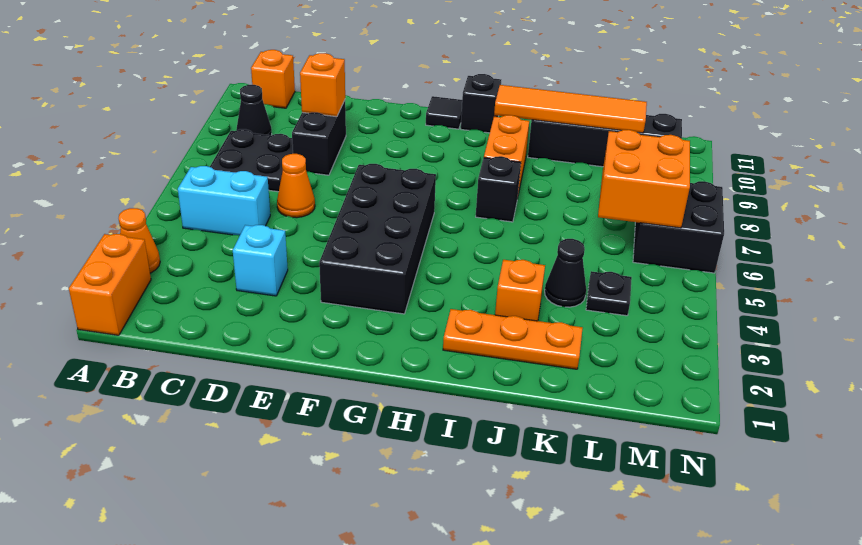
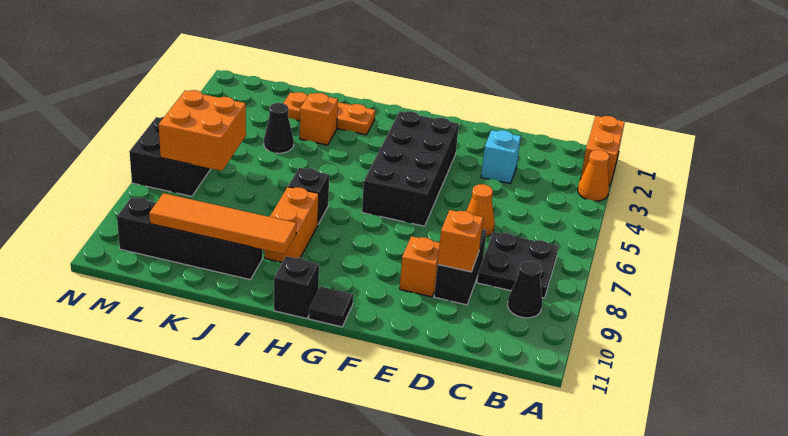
cyan 1x2 brick [178,166,270,236] -> none
orange 1x1 brick [251,50,295,108] -> orange 1x1 brick moved to [400,236,440,297]
black 1x1 plate [586,271,632,316] -> none

